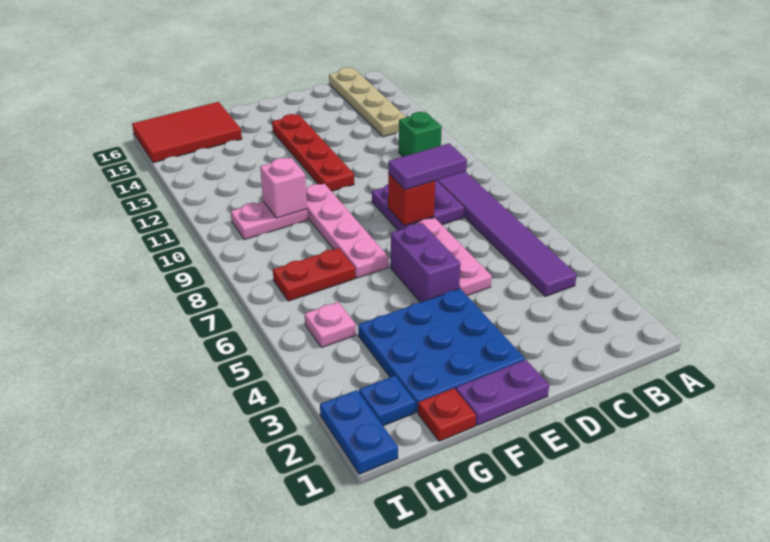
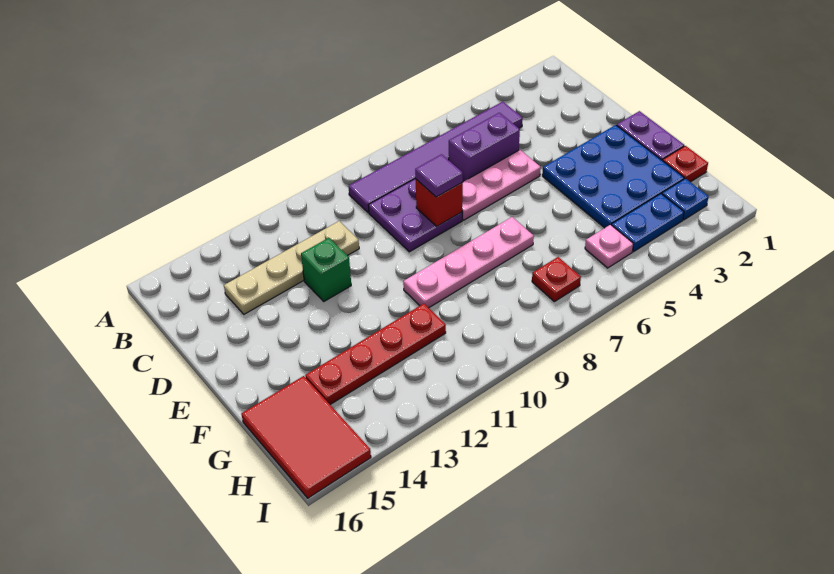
green 1x1 brick [399,112,442,157] -> green 1x1 brick moved to [301,238,351,301]
tan 1x4 plate [329,67,406,137] -> tan 1x4 plate moved to [224,221,359,314]
purple 1x2 tile [388,144,467,190] -> purple 1x1 tile [415,154,463,197]
purple 1x2 brick [391,223,461,302] -> purple 1x2 brick moved to [449,113,520,182]
red 1x4 plate [272,114,354,191] -> red 1x4 plate moved to [305,304,446,405]
red 1x2 plate [273,248,355,301] -> red 1x1 plate [532,257,581,302]
pink 1x2 plate [231,202,308,240] -> none
pink 1x1 brick [260,158,307,218] -> none
blue 1x2 plate [320,390,398,474] -> blue 1x2 plate moved to [612,194,684,252]

